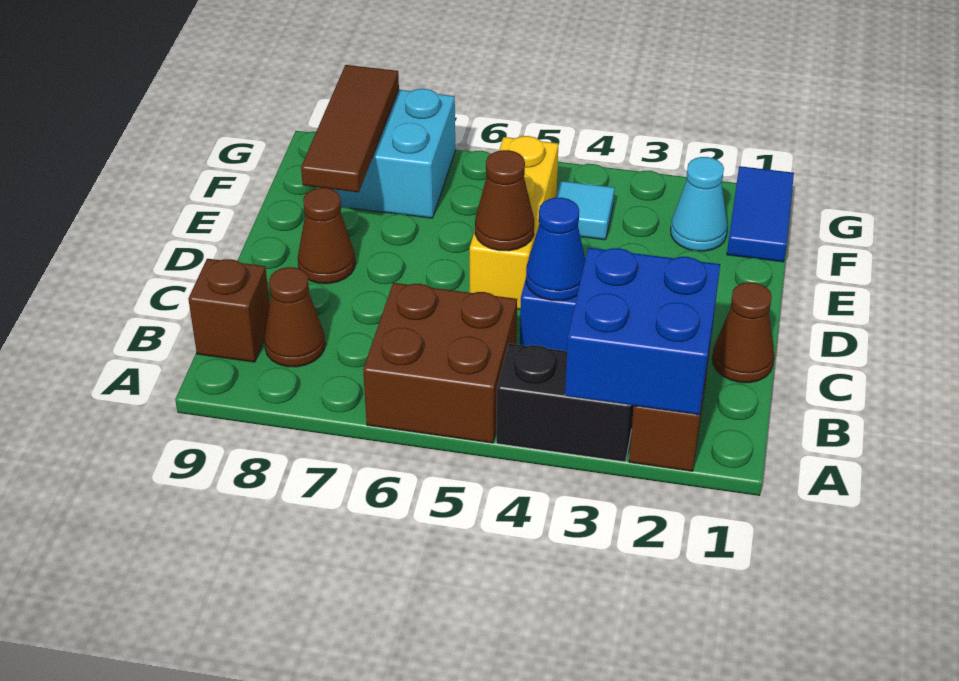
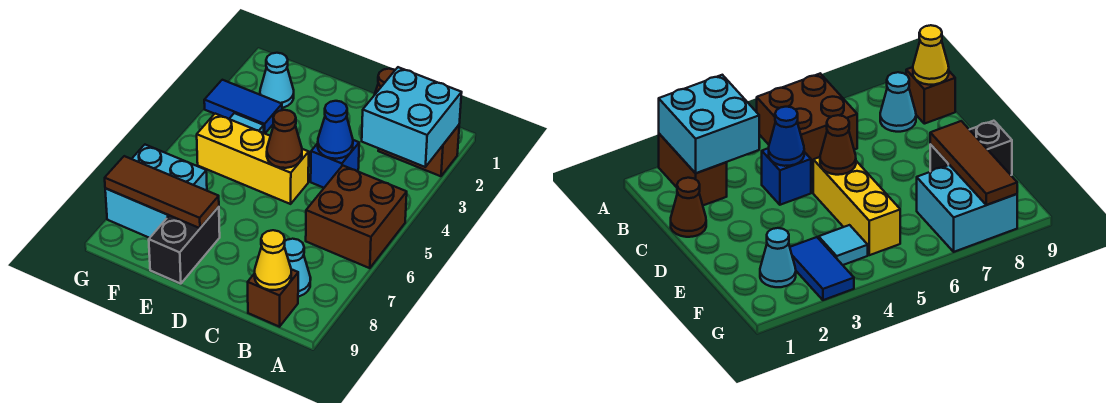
blue 2x2 brick [565,248,720,415] -> cyan 2x2 brick [362,67,462,167]
black 1x2 brick [496,343,634,462] -> black 1x2 brick moved to [149,207,220,284]
brown 1x1 cone [264,267,325,367] -> cyan 1x1 cone [284,239,311,297]
none -> yellow 1x1 cone [255,230,291,290]
brown 1x1 cone [298,188,355,284] -> none
blue 1x2 tile [727,166,794,262] -> blue 1x2 tile moved to [204,80,282,133]

